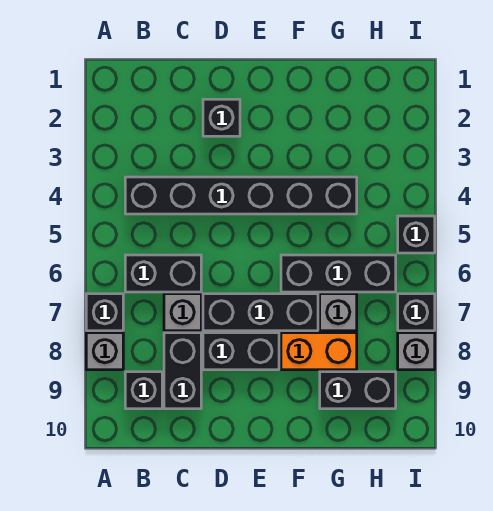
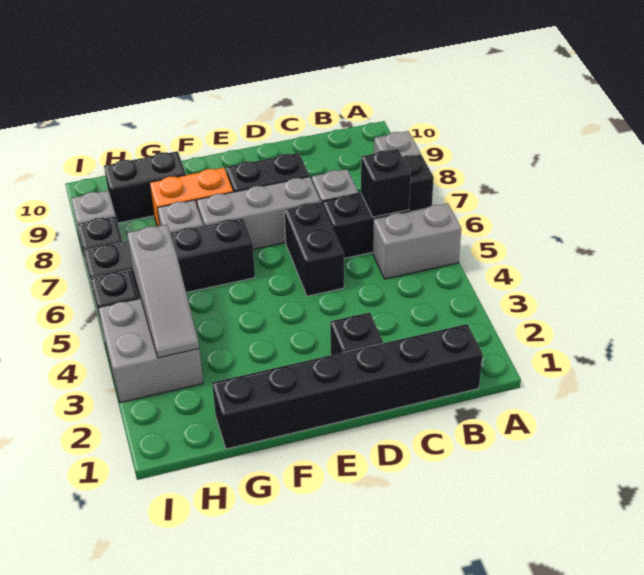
none -> grey 1x2 brick [373,203,461,279]
black 1x6 brick [125,177,357,214] -> black 1x6 brick moved to [212,324,483,449]
black 1x1 brick [125,372,162,409] -> black 1x1 brick moved to [361,149,411,217]
black 1x2 brick [164,333,201,409] -> black 1x2 brick moved to [284,202,344,296]
black 1x3 brick [203,294,318,331] -> grey 1x3 brick [197,177,320,249]
black 1x3 brick [281,255,396,292] -> black 1x4 brick [84,218,255,308]
none -> grey 2x2 brick [98,298,203,403]
none -> grey 1x3 slope [127,224,199,358]

